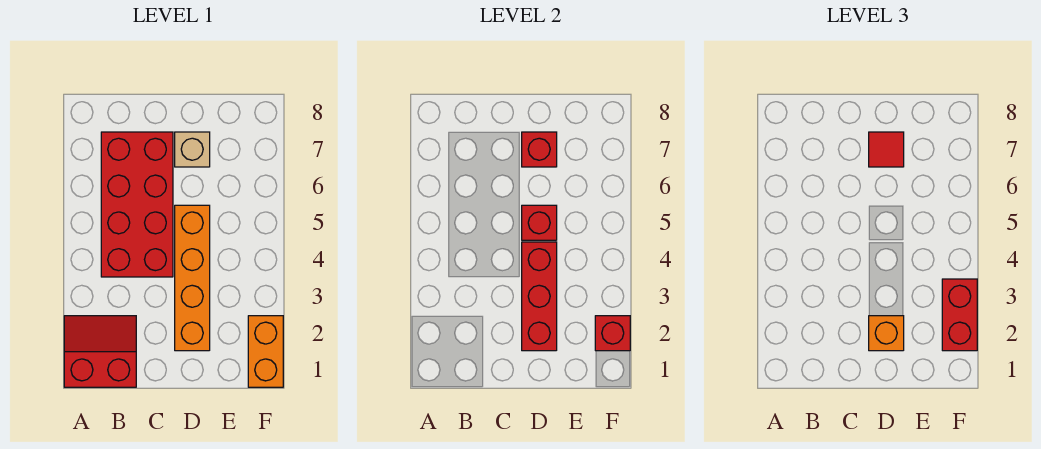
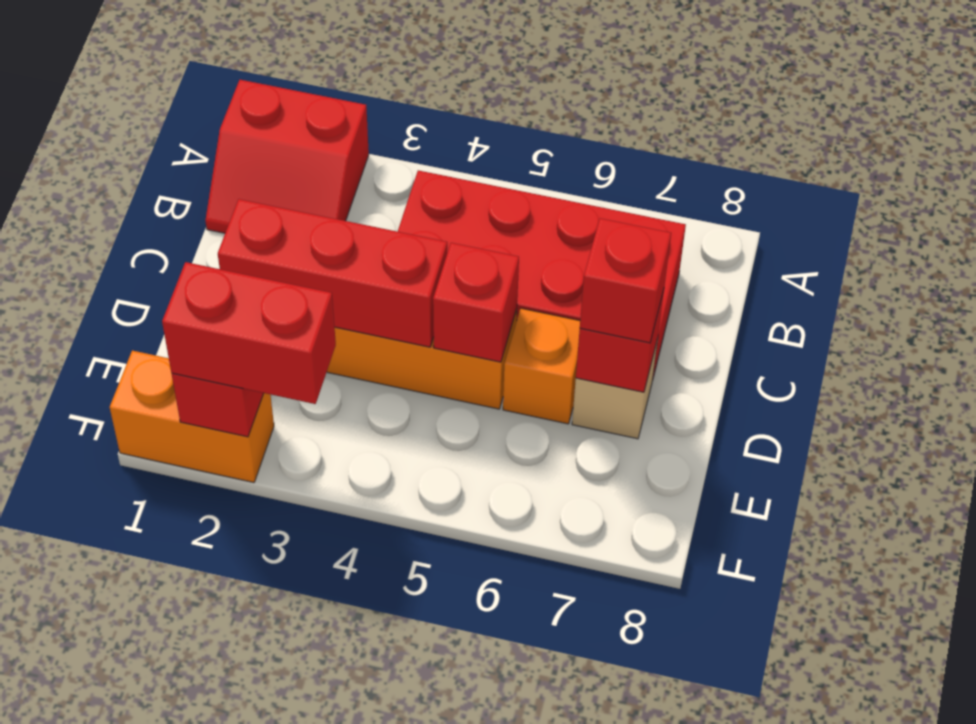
red 2x2 slope [64,316,136,387] -> red 2x2 slope turned to [206,80,369,233]
orange 1x1 brick [869,316,904,351] -> orange 1x1 brick moved to [503,308,580,424]
red 1x1 tile [869,132,904,167] -> red 1x1 brick [580,218,671,343]

